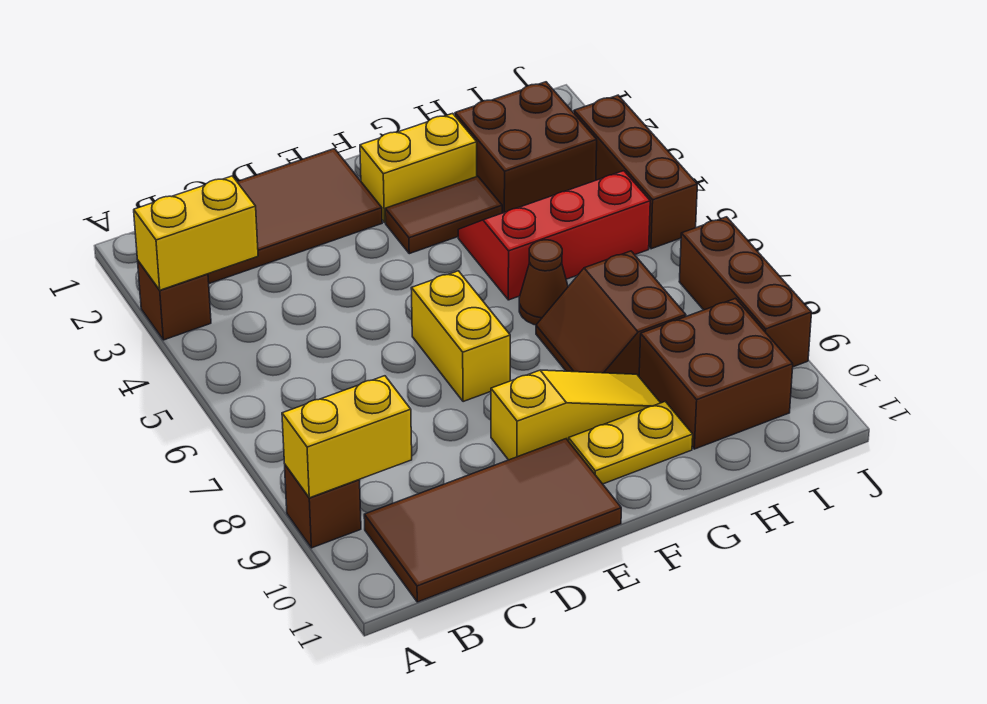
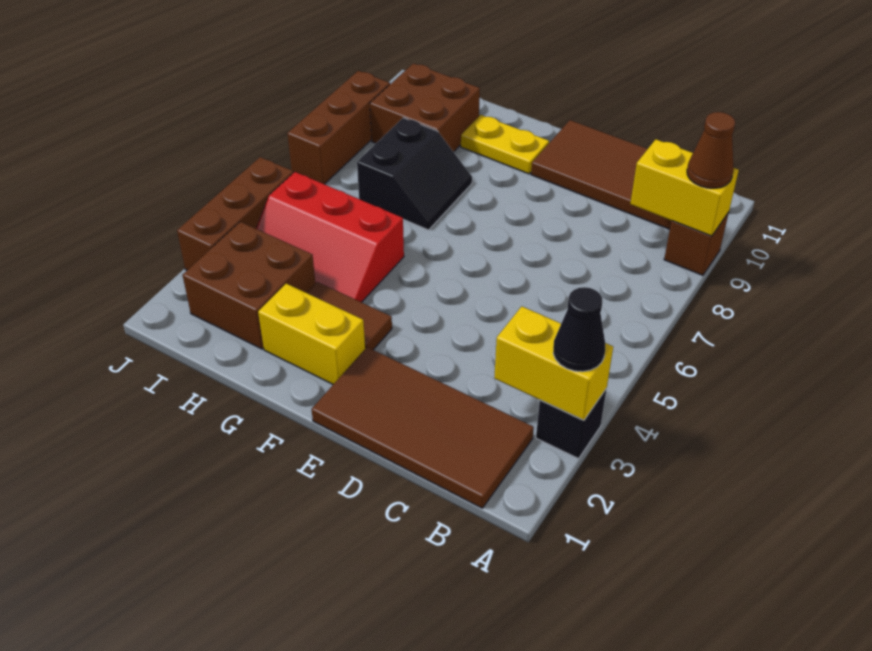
brown 1x1 brick [138,261,211,340] -> black 1x1 brick [536,389,607,459]
none -> black 1x1 cone [553,287,605,372]
yellow 1x2 brick [411,271,510,402] -> none
yellow 1x3 slope [491,370,660,460] -> none
brown 1x1 cone [519,240,568,325] -> brown 1x1 cone moved to [687,112,735,188]
brown 2x2 slope [536,251,686,376] -> black 2x2 slope [357,118,472,230]

